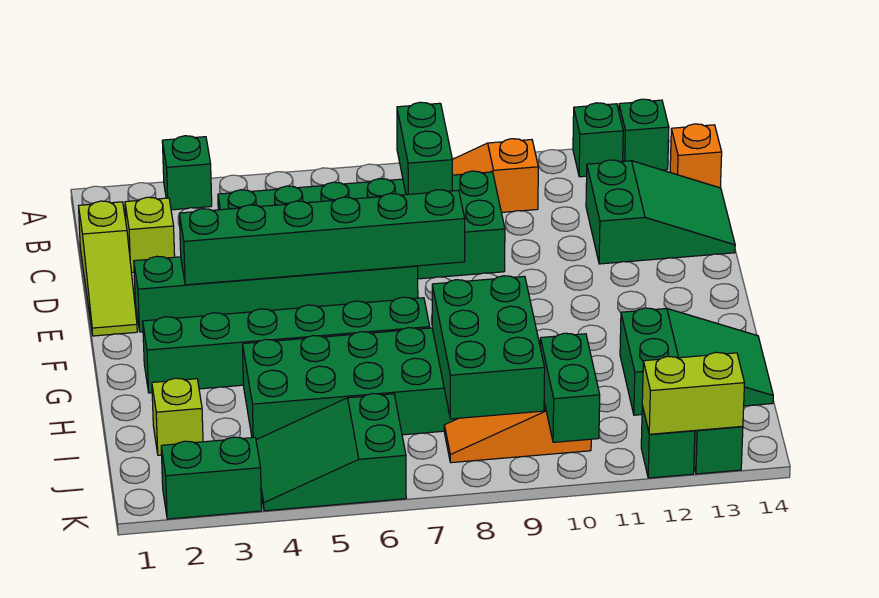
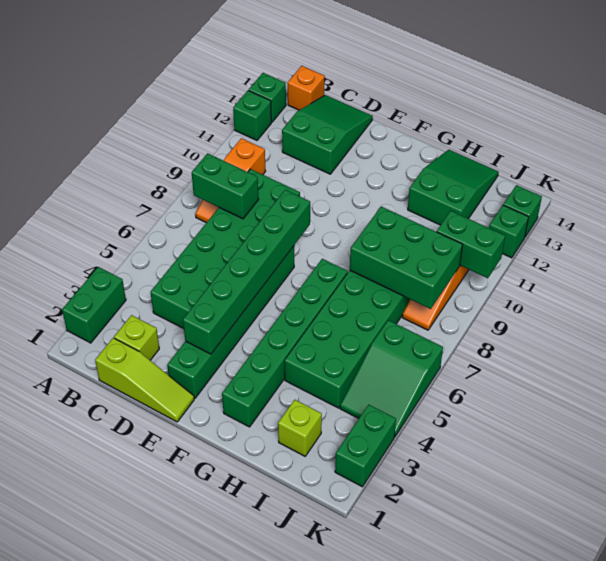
green 1x1 brick [162,136,212,210] -> green 1x2 brick [62,267,126,343]
lime 1x2 brick [642,352,744,434] -> none

